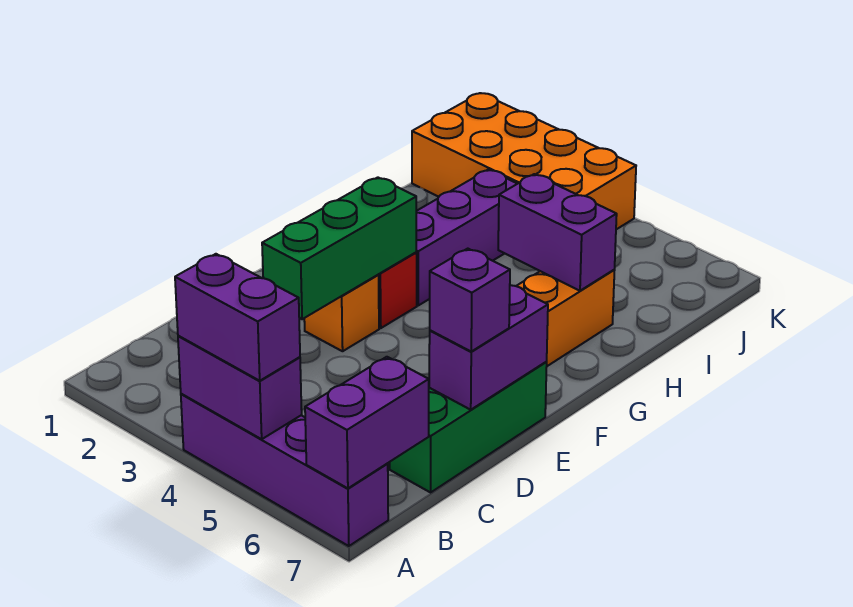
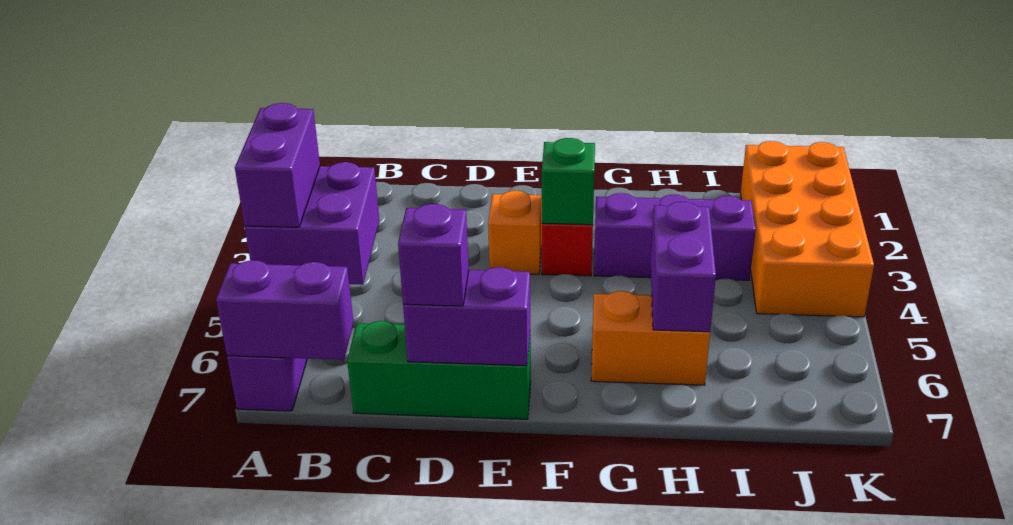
purple 1x2 brick [178,336,302,439] -> purple 2x2 brick [245,162,379,285]
green 1x3 brick [262,177,416,319] -> green 1x1 brick [542,138,595,225]

